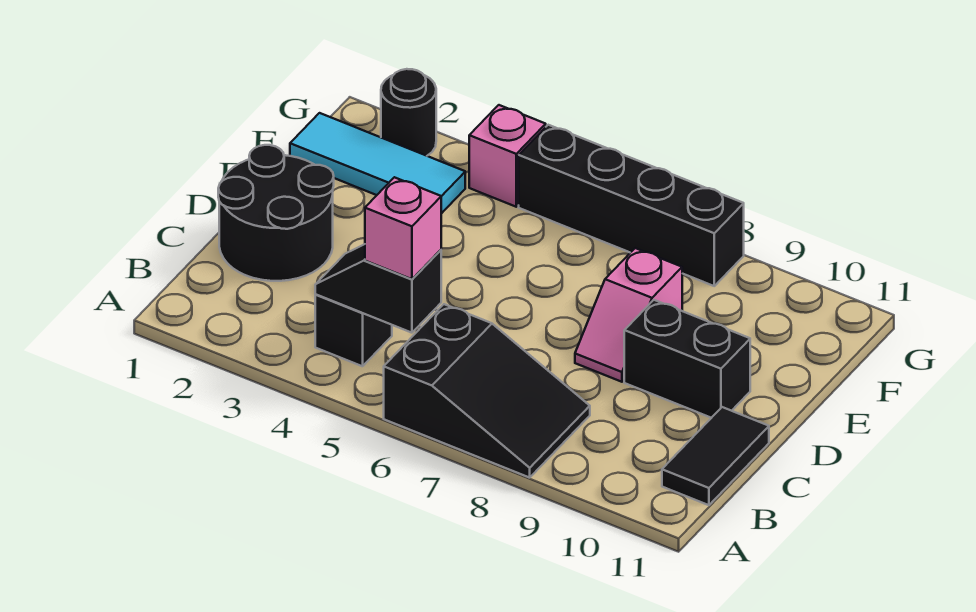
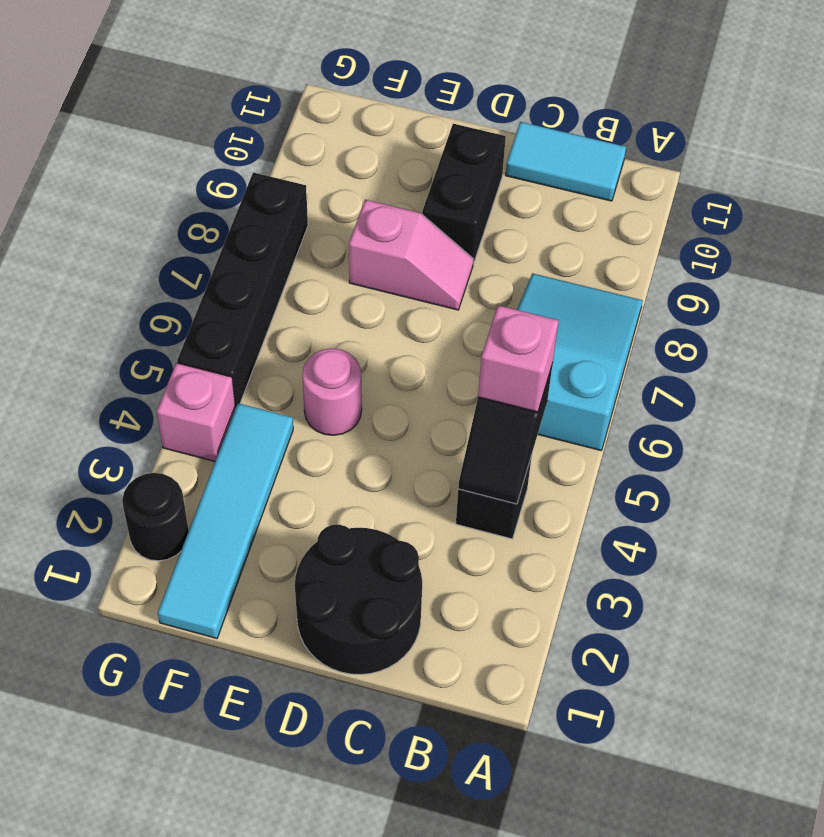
black 2x3 slope [384,304,590,478] -> cyan 2x3 slope [517,273,643,451]
black 1x2 tile [662,407,769,505] -> cyan 1x2 tile [506,122,626,201]
none -> pink 1x1 round brick [302,348,362,435]
cyan 1x3 tile [290,113,465,214] -> cyan 1x4 tile [158,403,293,638]

